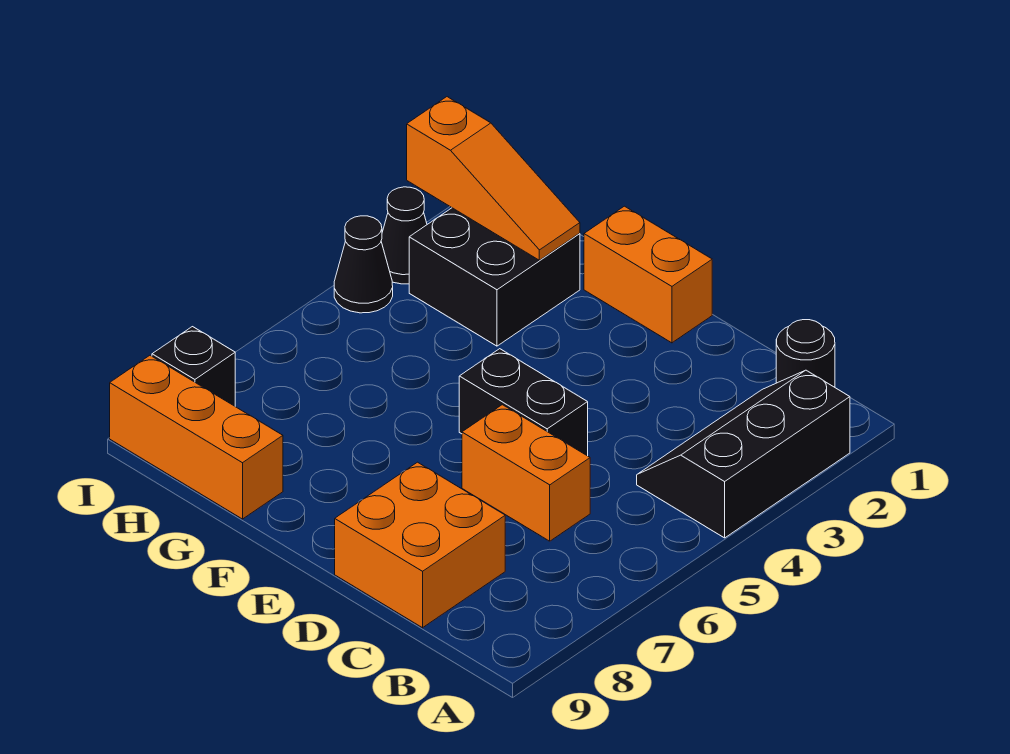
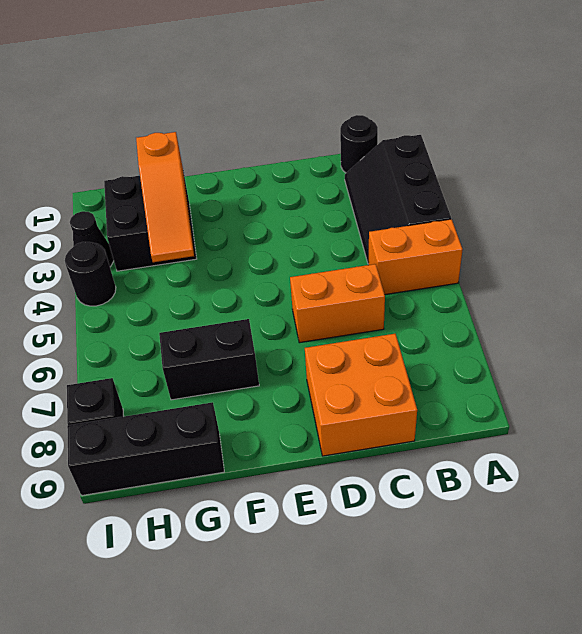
black 1x2 brick [459,349,588,456] -> black 1x2 brick moved to [159,319,259,400]
orange 1x2 brick [584,206,712,343] -> orange 1x2 brick moved to [368,219,463,295]
orange 1x3 slope [407,97,580,260] -> orange 1x3 slope turned to [136,132,194,262]
orange 1x3 brick [110,355,283,519] -> black 1x3 brick [67,402,224,495]
black 1x1 cone [334,216,393,313] -> black 1x1 round brick [65,242,116,306]

